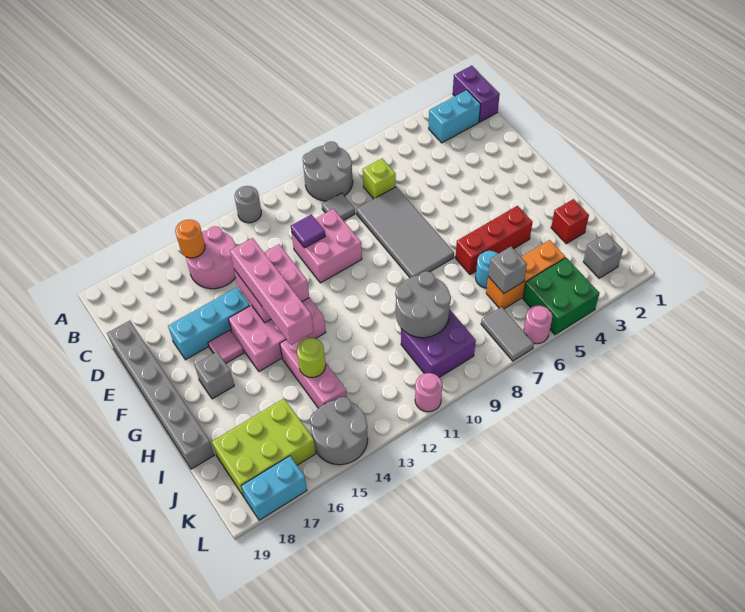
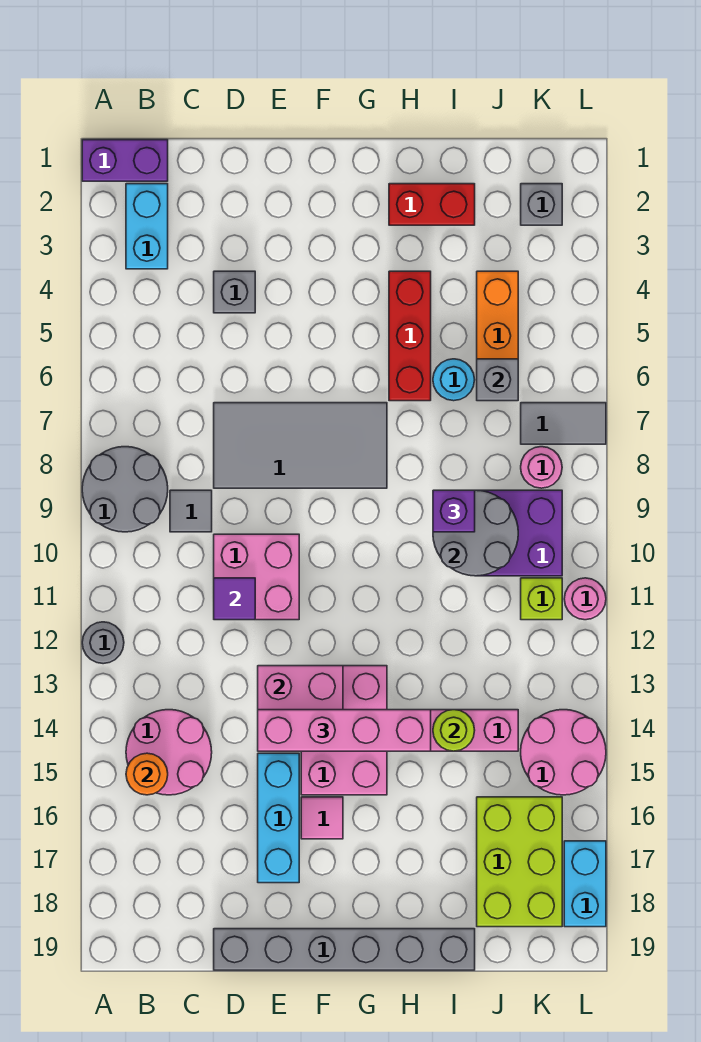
lime 1x1 brick [363,159,396,199] -> lime 1x1 brick moved to [521,578,562,620]
grey 1x1 brick [195,352,234,399] -> grey 1x1 brick moved to [214,271,255,313]
red 1x1 brick [551,199,589,244] -> red 1x2 brick [389,184,475,225]
none -> purple 1x1 brick [433,490,475,532]
green 2x2 brick [523,258,600,335] -> none
grey 2x2 round brick [310,397,368,465] -> pink 2x2 round brick [521,710,606,795]
pink 1x1 round brick [524,305,552,344] -> pink 1x1 round brick moved to [521,447,562,488]

